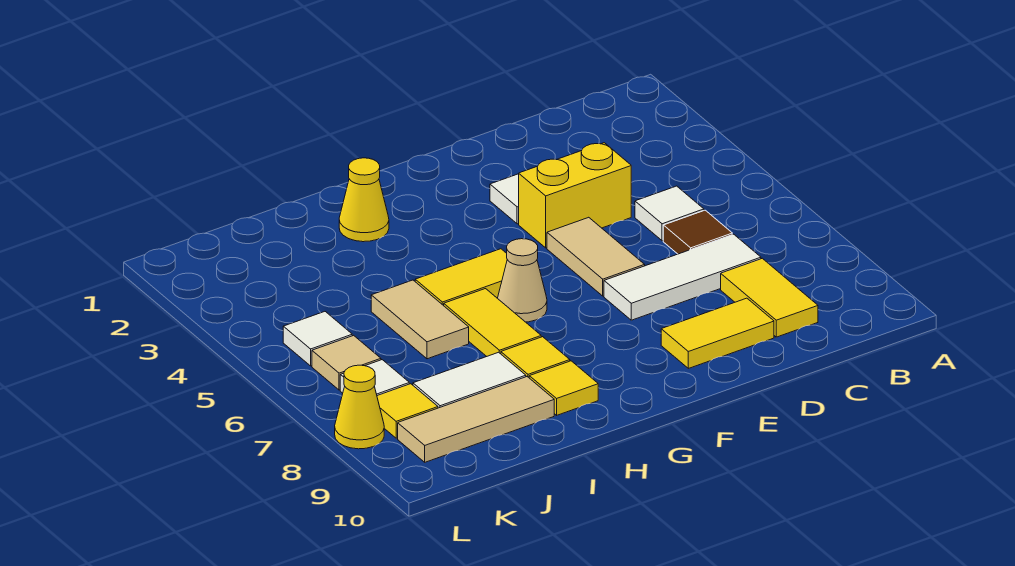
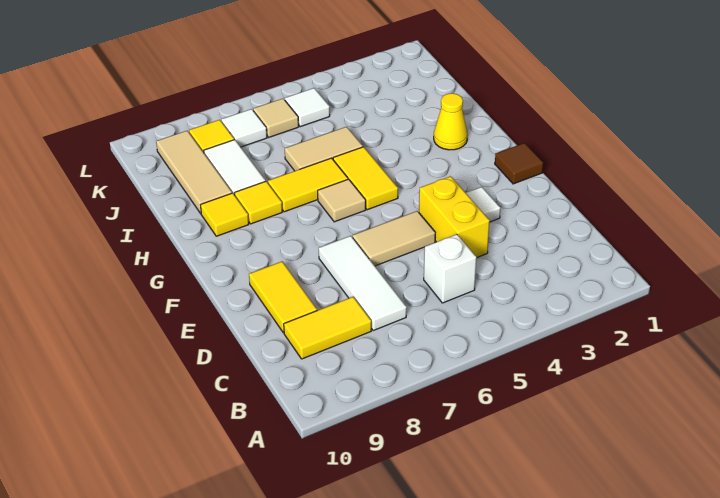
white 1x1 tile [635,186,704,241] -> white 1x1 brick [424,234,477,303]
brown 1x1 tile [663,210,732,254] -> brown 1x1 tile moved to [495,143,543,184]
tan 1x1 cone [498,239,547,322] -> tan 1x1 tile [318,179,366,222]
yellow 1x1 cone [335,365,384,449] -> none

